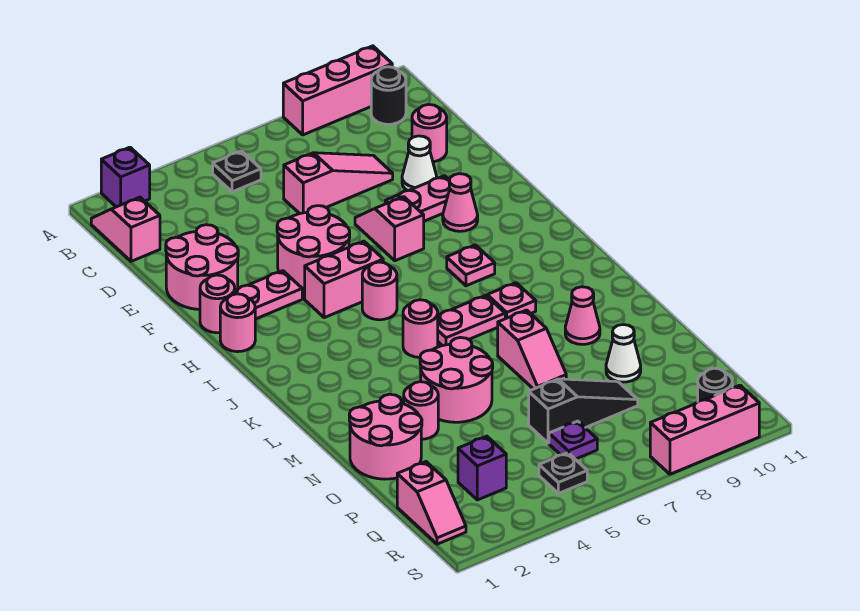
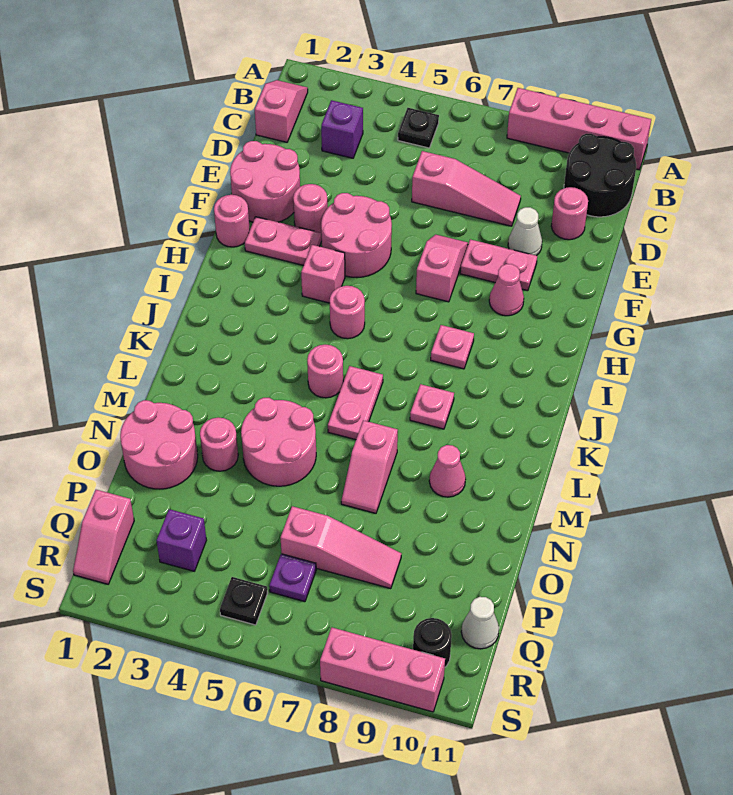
purple 1x1 brick [101,147,150,207] -> purple 1x1 brick moved to [321,100,363,158]
pink 1x3 brick [283,46,392,135] -> pink 1x4 brick [507,88,651,170]
black 1x1 round brick [371,67,406,124] -> black 2x2 round brick [564,134,636,217]
pink 1x1 round brick [220,294,255,352] -> pink 1x1 round brick moved to [293,184,328,233]
pink 1x2 brick [305,241,383,318] -> pink 1x1 brick [301,245,345,303]
pink 1x2 plate [438,295,505,346] -> pink 1x2 plate turned to [328,366,383,440]
white 1x1 cone [606,325,641,382] -> white 1x1 cone moved to [461,597,499,649]
black 1x3 slope [529,379,638,443] -> pink 1x3 slope [280,506,401,589]

